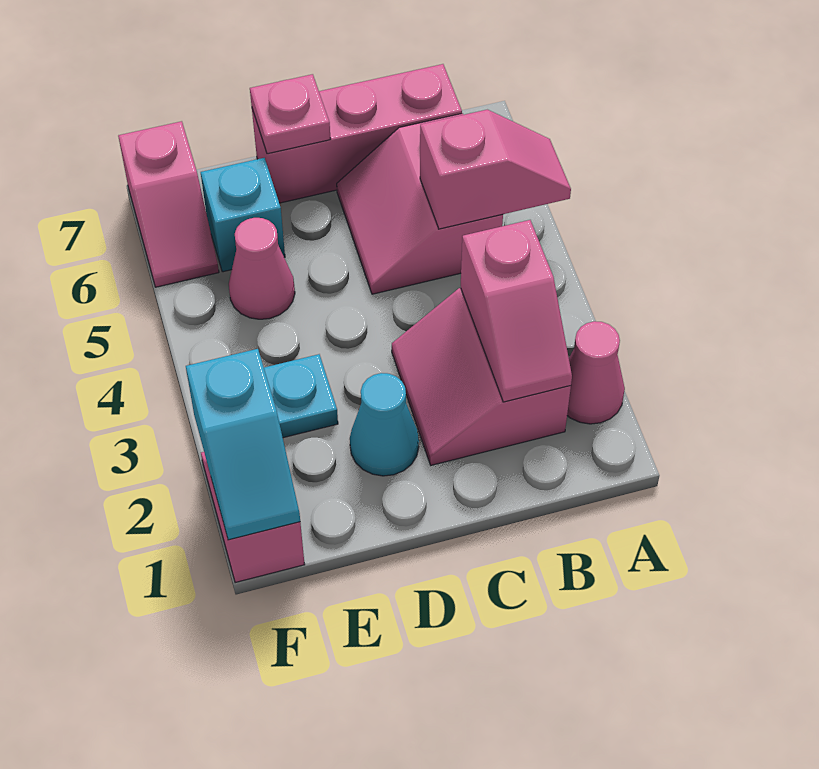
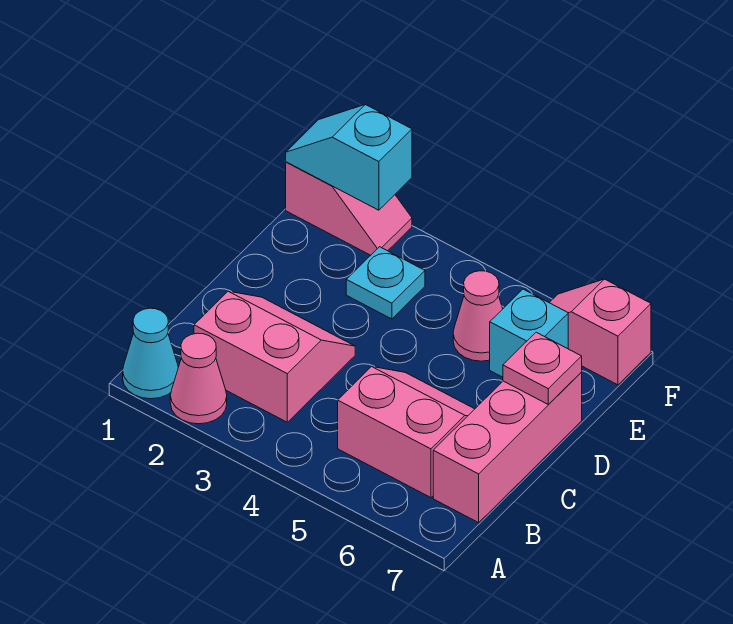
pink 1x2 slope [420,110,571,229] -> none
pink 1x2 slope [461,220,572,402] -> none
cyan 1x1 cone [350,373,419,476] -> cyan 1x1 cone moved to [123,308,178,399]

